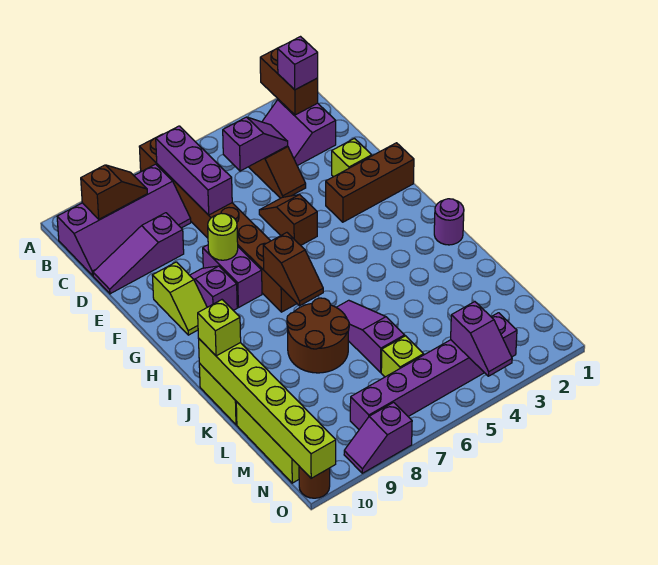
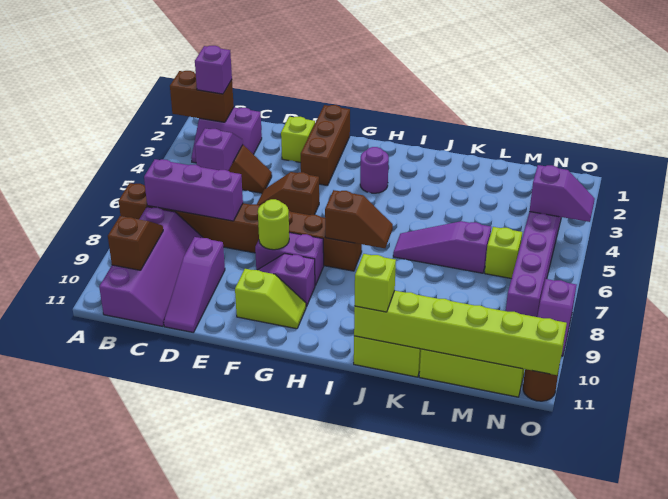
purple 1x1 round brick [434,199,464,245] -> purple 1x1 round brick moved to [360,147,389,193]
brown 2x2 round brick [287,298,349,373] -> none

